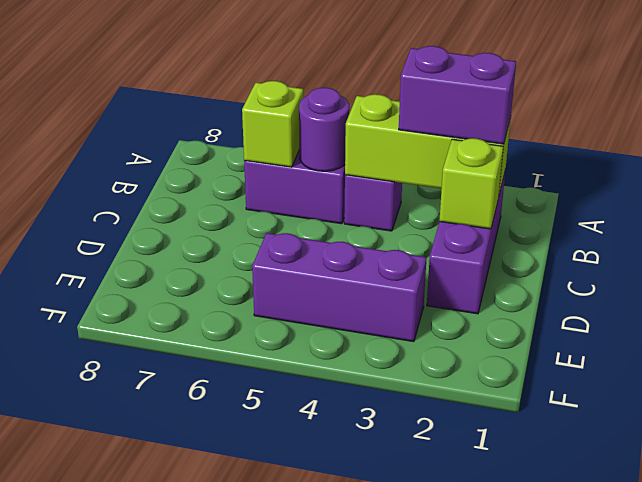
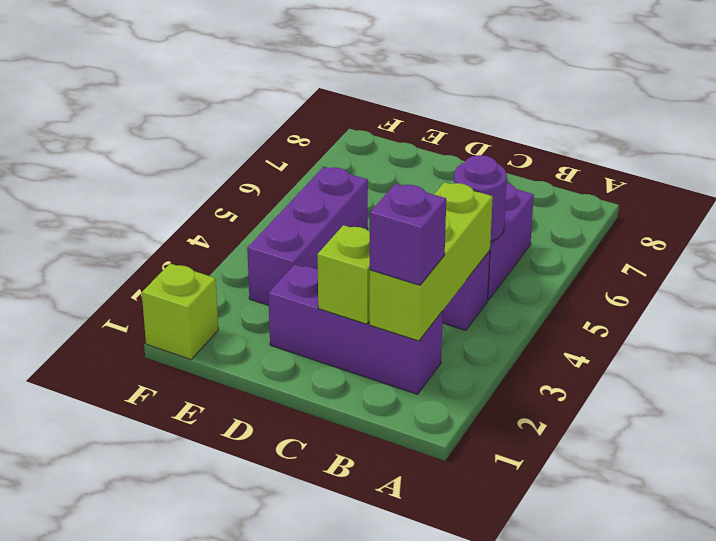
purple 1x2 brick [399,46,516,144] -> purple 1x1 brick [370,184,446,285]
lime 1x1 brick [242,81,303,167] -> lime 1x1 brick moved to [142,263,218,359]

